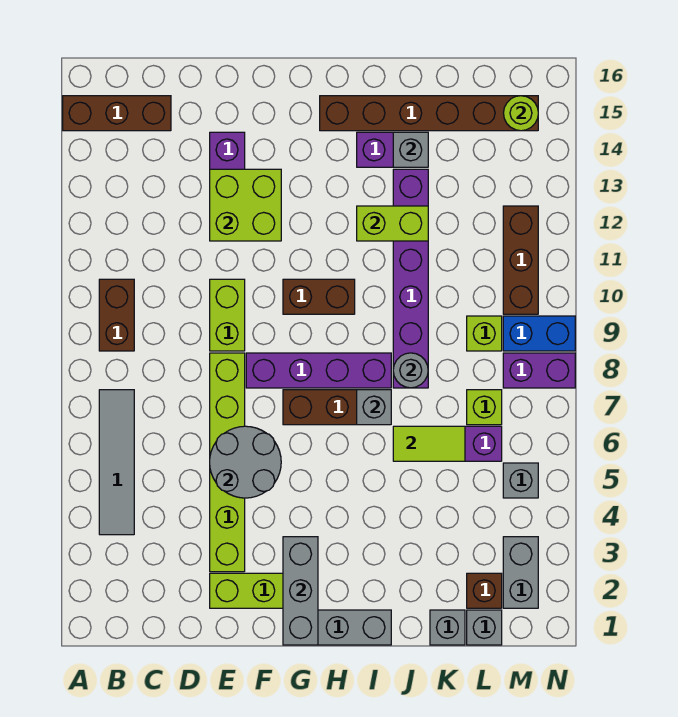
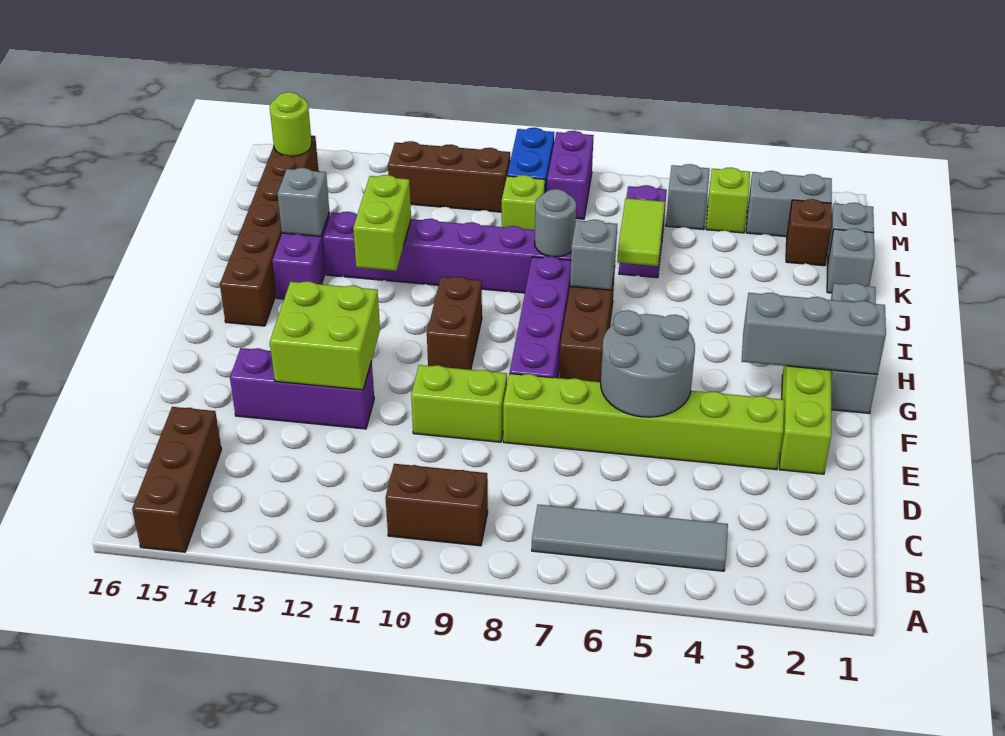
lime 1x1 brick [467,390,502,425] -> lime 1x1 brick moved to [706,167,750,233]

